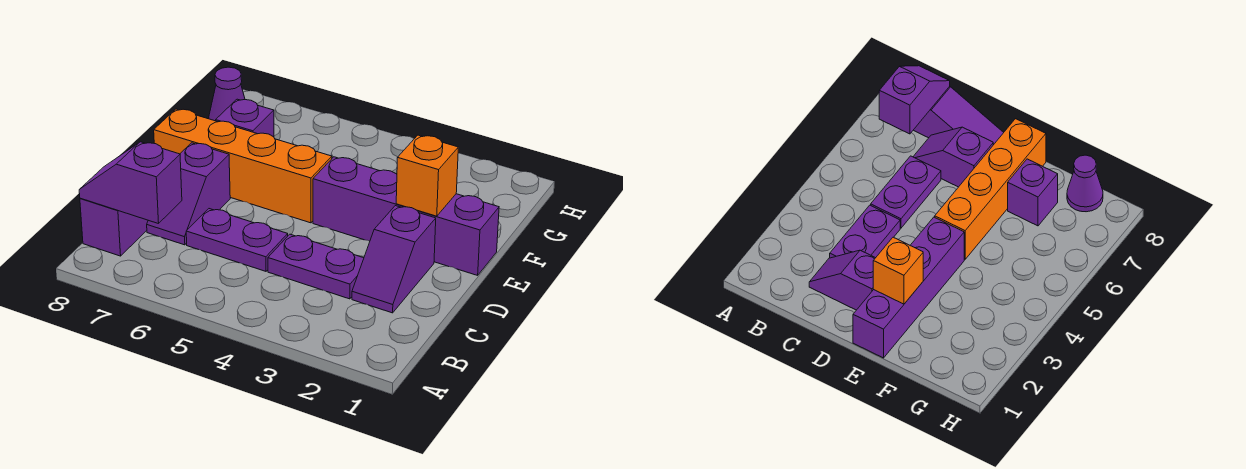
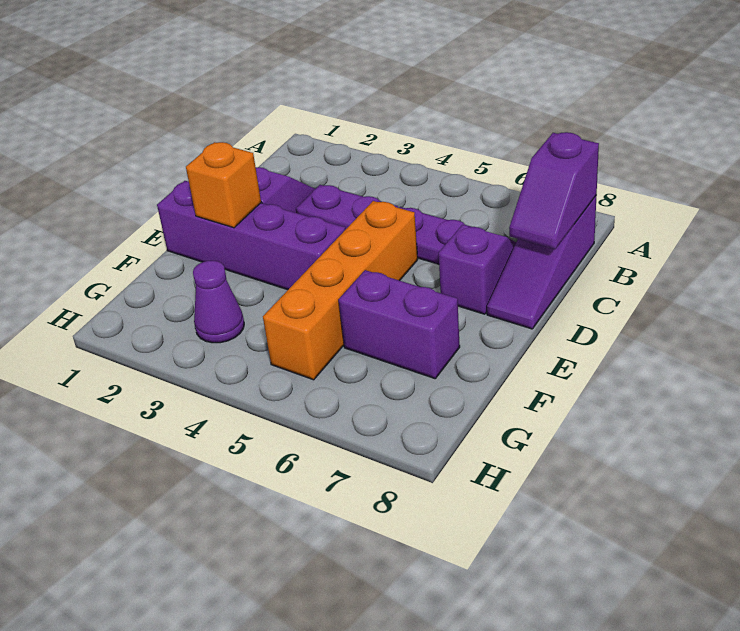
purple 1x2 slope [79,142,182,224] -> purple 1x2 slope turned to [509,132,599,249]
orange 1x4 brick [154,109,332,223] -> orange 1x4 brick turned to [263,201,418,380]
purple 1x1 brick [216,99,274,137] -> purple 1x2 brick [339,270,460,379]
purple 1x1 cone [209,67,245,121] -> purple 1x1 cone moved to [193,261,244,343]

